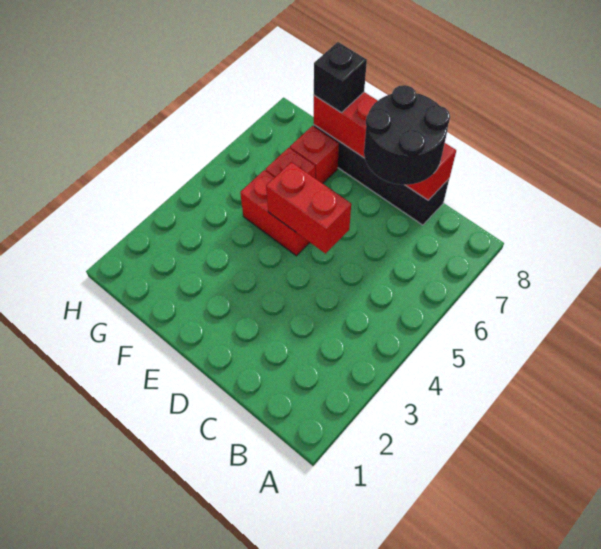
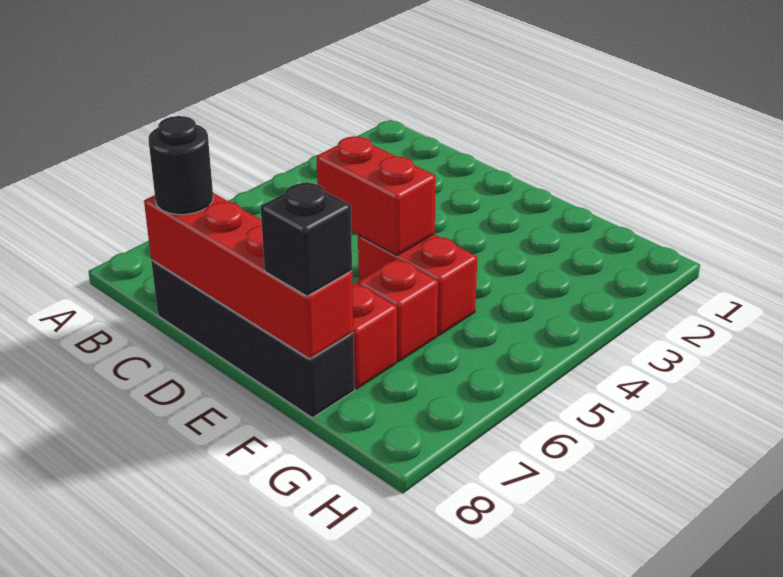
black 2x2 round brick [364,85,450,185] -> black 1x1 round brick [148,116,213,215]

